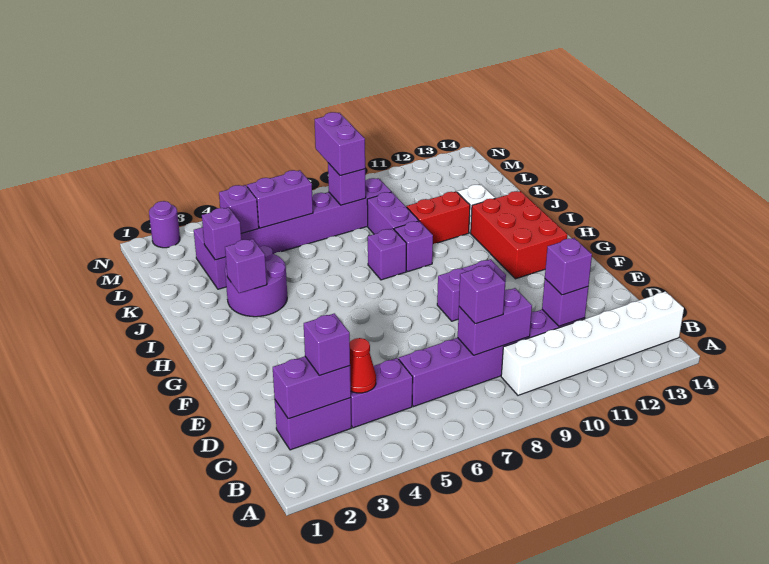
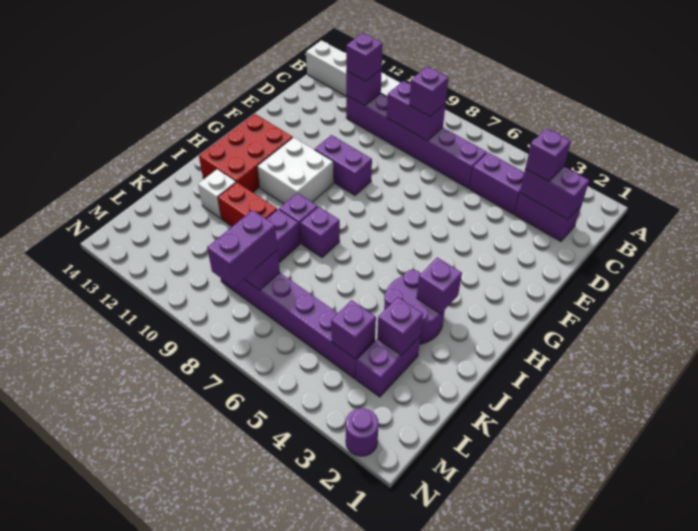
red 1x1 cone [350,338,376,393] -> none
none -> white 2x2 brick [257,137,334,204]
purple 1x2 brick [247,170,313,228] -> none

